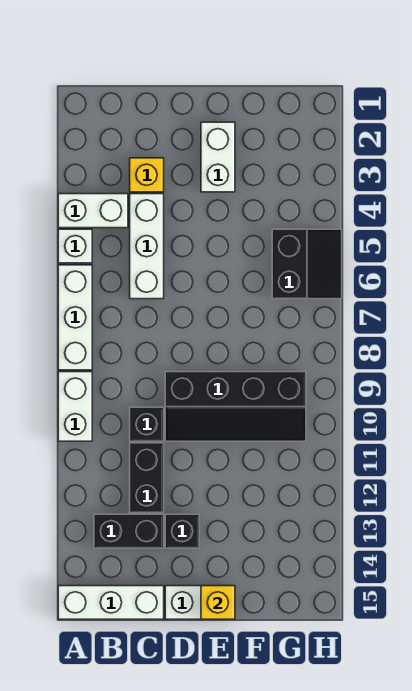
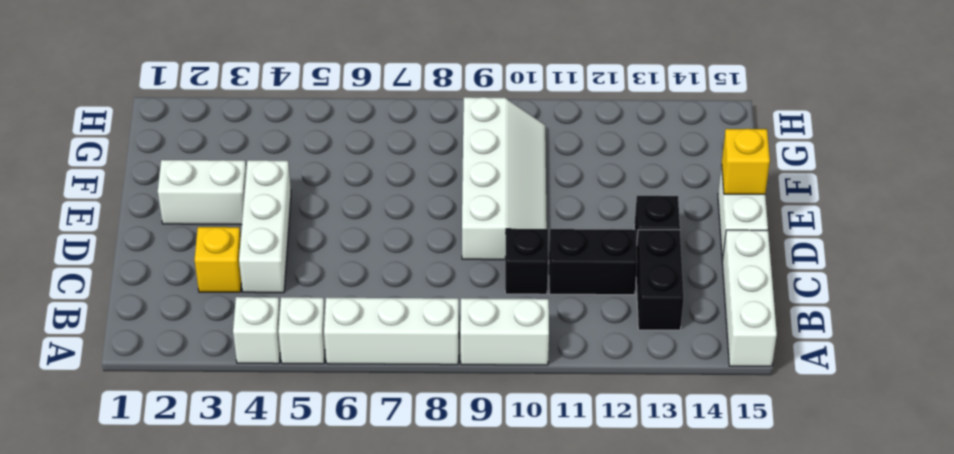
white 1x2 brick [58,194,128,228] -> white 1x1 brick [233,297,280,364]
white 1x3 brick [130,194,164,299] -> white 1x3 brick turned to [239,160,291,293]
black 2x4 slope [165,372,306,441] -> white 2x4 slope [462,97,547,260]
black 2x2 slope [272,229,342,299] -> none

